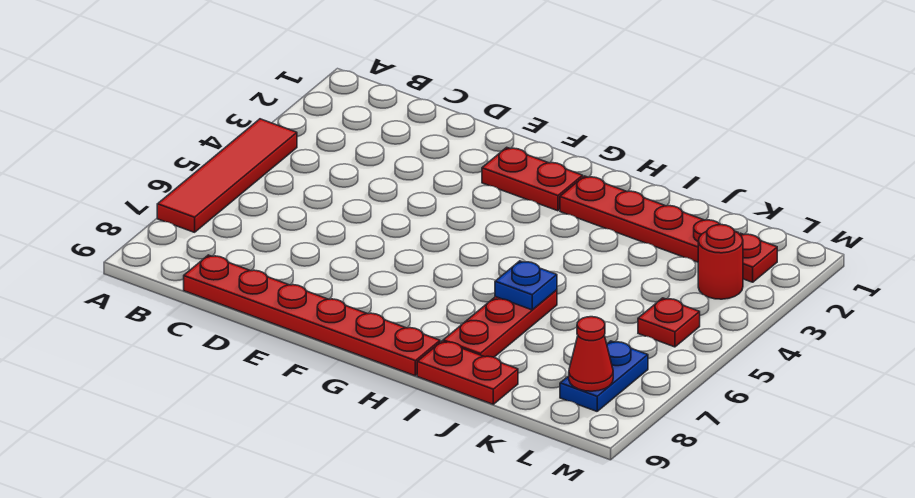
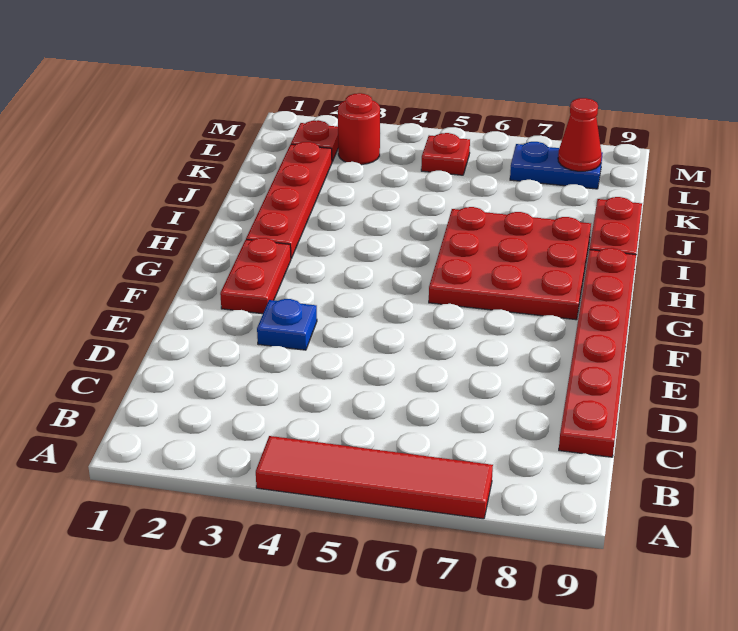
red 1x3 plate [443,290,557,357] -> red 3x3 plate [429,207,591,320]
blue 1x1 plate [495,261,557,310] -> blue 1x1 plate moved to [257,299,317,350]

